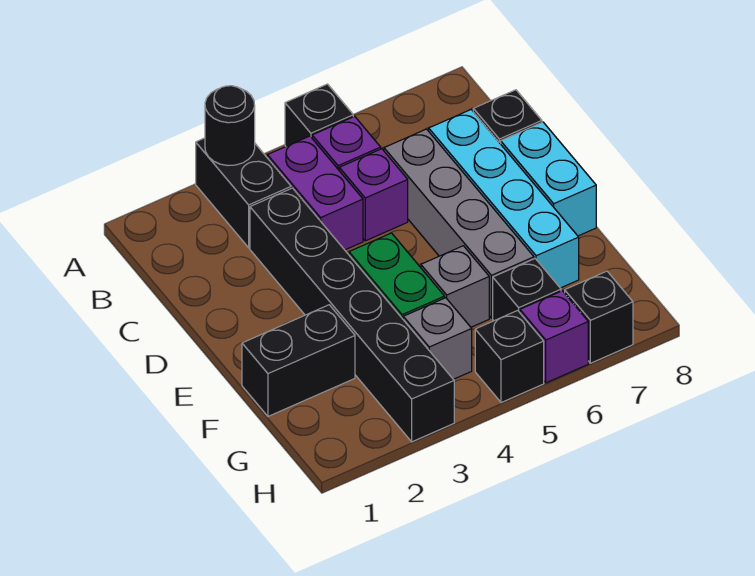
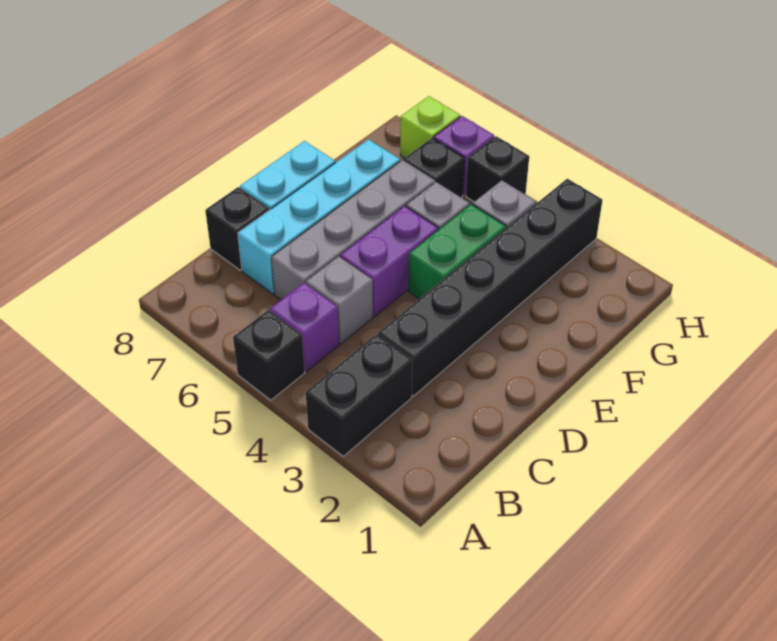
black 1x1 round brick [205,86,255,165] -> none
purple 1x2 brick [267,136,363,250] -> purple 1x2 brick moved to [340,206,438,317]
purple 1x1 brick [339,149,408,241] -> grey 1x1 brick [306,256,373,344]
black 1x2 brick [242,305,355,416] -> none
black 1x1 brick [565,271,633,363] -> lime 1x1 brick [400,96,460,158]

